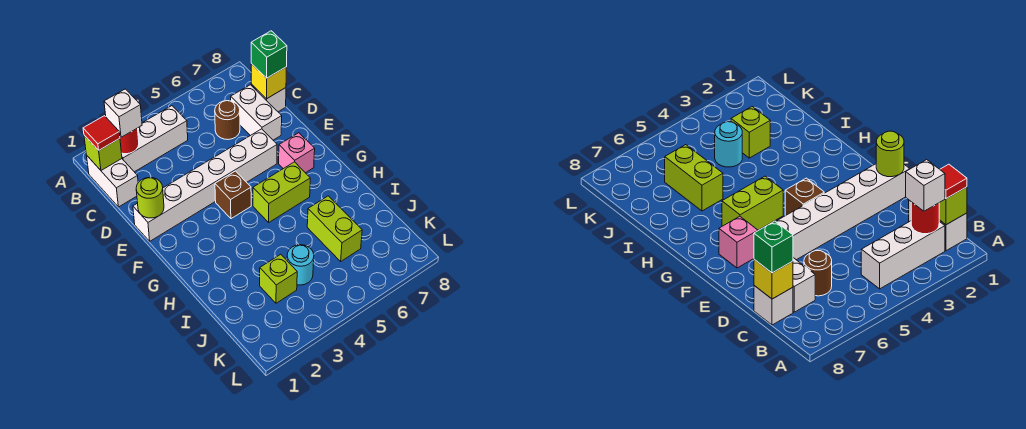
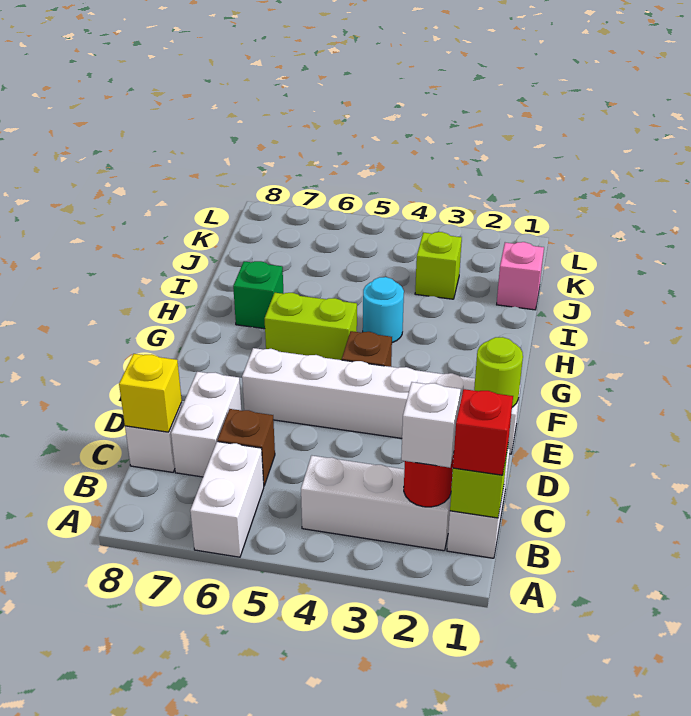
none -> white 1x2 brick [190,442,264,557]
red 1x1 tile [83,116,120,150] -> red 1x1 brick [453,389,513,475]
brown 1x1 round brick [215,101,240,140] -> brown 1x1 brick [218,409,275,485]
green 1x1 brick [251,31,287,78] -> green 1x1 brick moved to [233,261,284,329]
pink 1x1 brick [279,133,315,173] -> pink 1x1 brick moved to [497,242,544,310]
lime 1x2 brick [307,196,362,261] -> none
cyan 1x1 round brick [287,245,314,285] -> cyan 1x1 round brick moved to [363,277,404,343]

